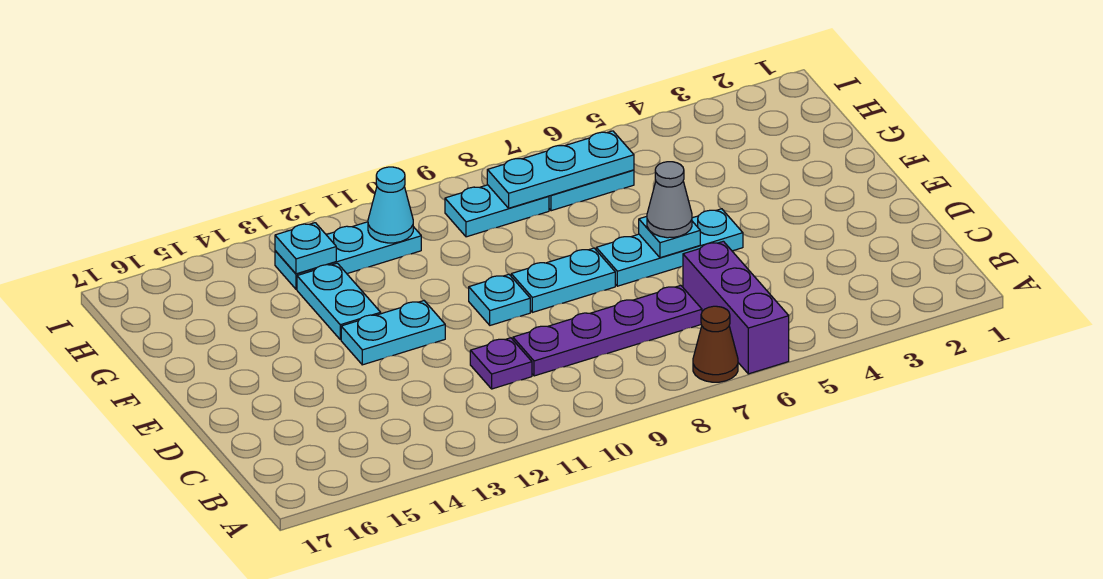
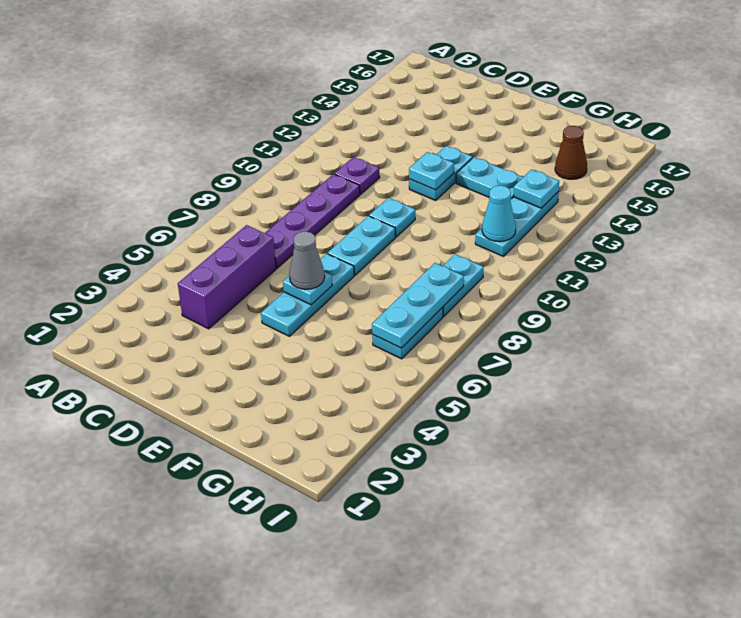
purple 1x3 brick [683,241,789,374] -> purple 1x3 brick turned to [178,225,276,329]
brown 1x1 cone [693,306,738,382] -> brown 1x1 cone moved to [555,126,587,179]
none -> cyan 1x1 plate [409,152,454,190]

